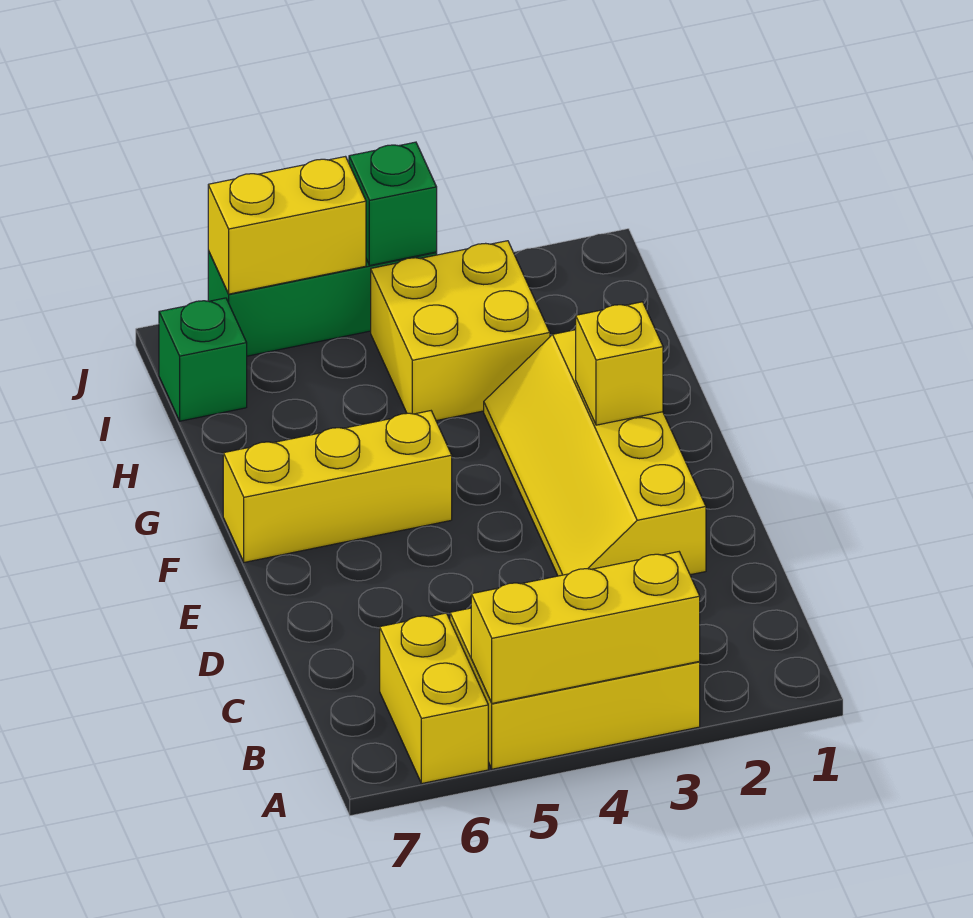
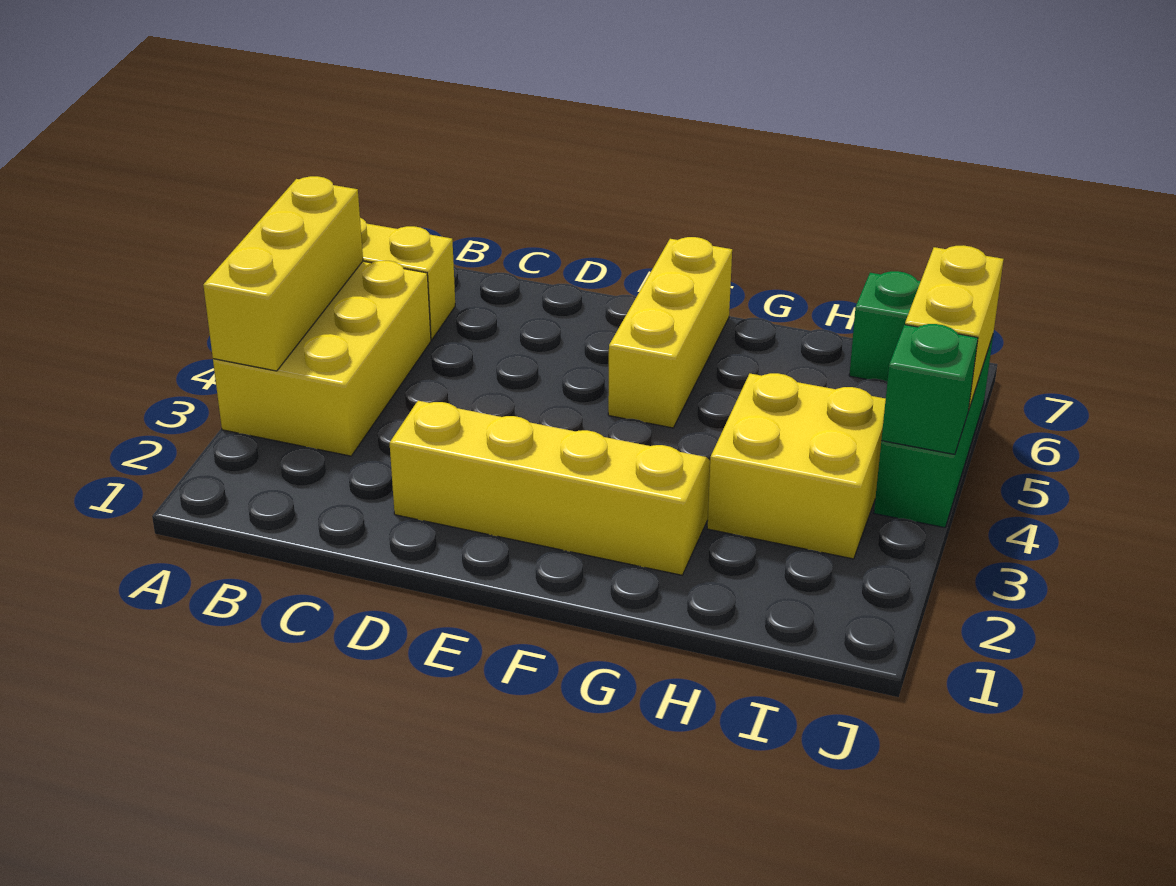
yellow 1x1 brick [576,302,663,425] -> none

